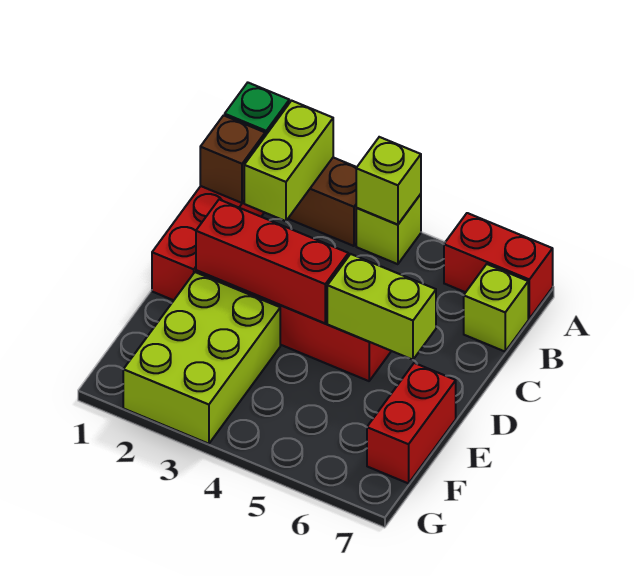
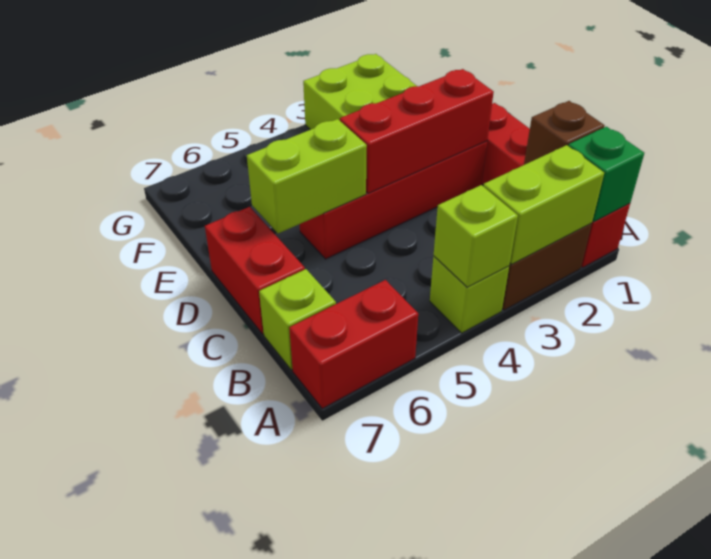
lime 1x2 brick [244,101,333,221] -> lime 1x2 brick turned to [483,145,604,264]
red 1x2 brick [367,363,456,483] -> red 1x2 brick moved to [205,207,305,334]

